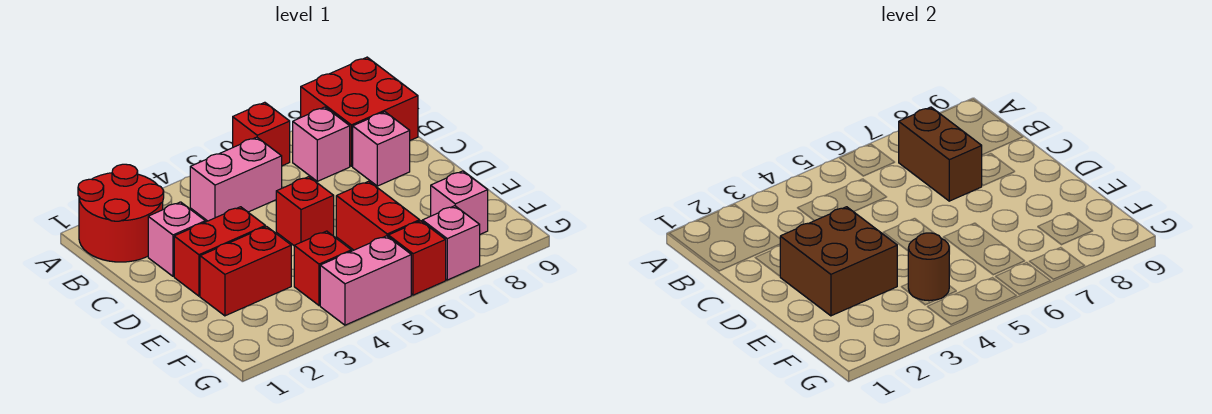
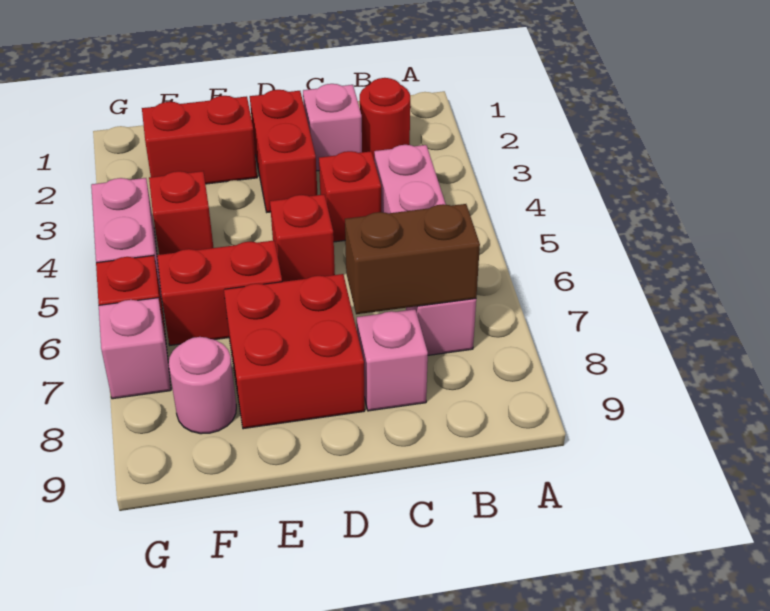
red 2x2 round brick [78,164,164,262] -> red 1x1 round brick [360,78,410,158]
red 1x1 brick [233,102,290,166] -> red 1x1 brick moved to [319,151,381,242]
red 2x2 brick [301,57,418,166] -> red 2x2 brick moved to [224,274,365,429]
brown 2x2 brick [780,207,897,316] -> none
red 1x2 brick [200,227,291,316] -> red 1x2 brick turned to [142,96,257,184]
brown 1x1 round brick [908,233,949,301] -> none
pink 1x1 brick [431,171,488,234] -> pink 1x1 round brick [169,337,236,434]

